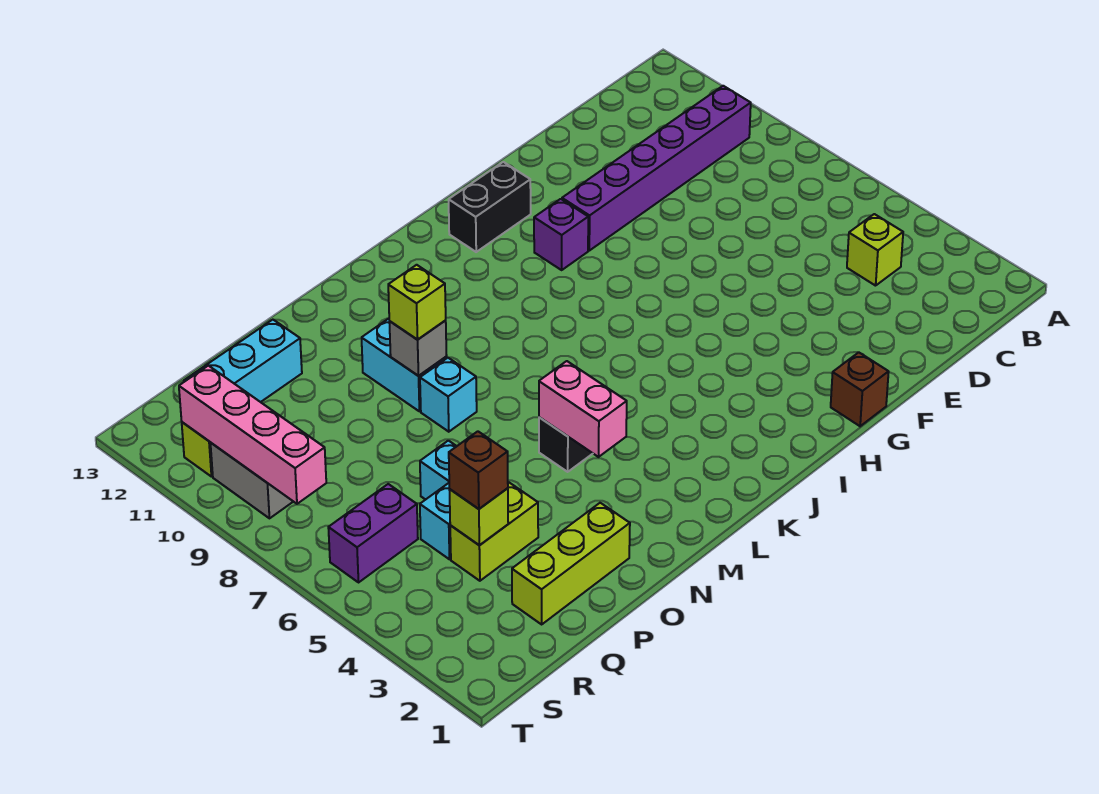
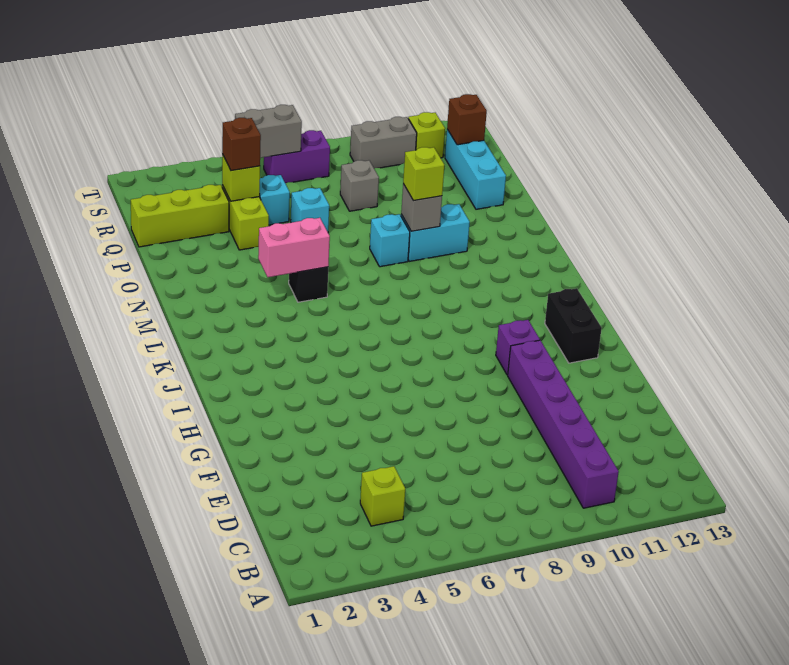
brown 1x1 brick [831,352,889,426] -> brown 1x1 brick moved to [447,94,487,145]
lime 1x3 brick [512,503,630,624] -> lime 1x3 brick turned to [131,185,229,247]
none -> grey 1x1 brick [340,160,379,211]
purple 1x2 brick [328,484,418,582] -> purple 1x2 brick turned to [264,130,330,183]
none -> grey 1x2 brick [235,105,302,158]
pink 1x4 brick [179,366,326,504] -> none

